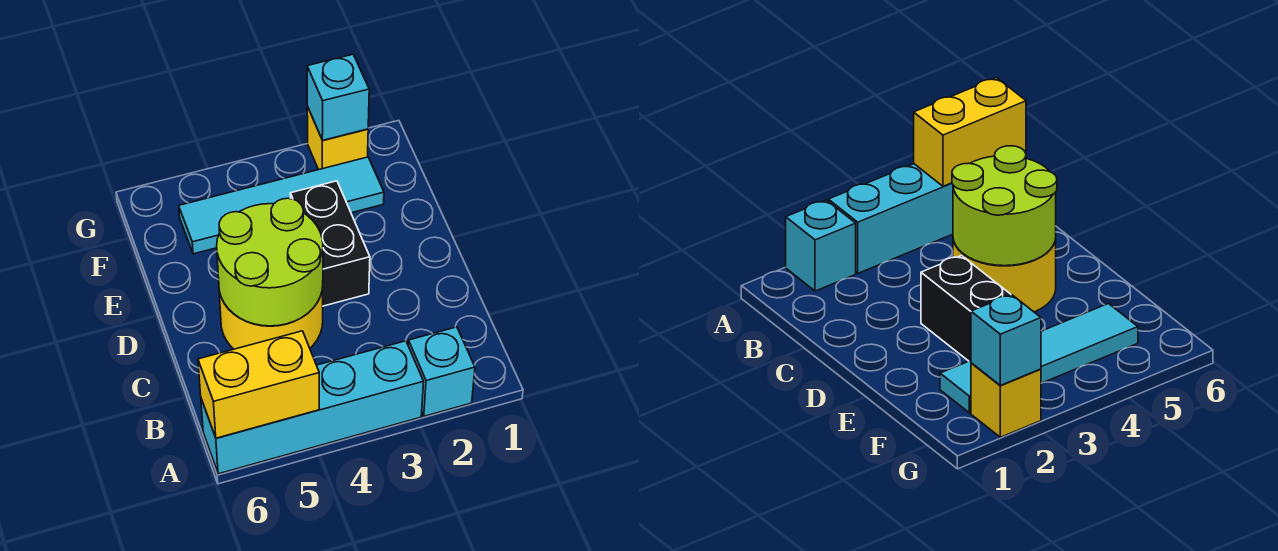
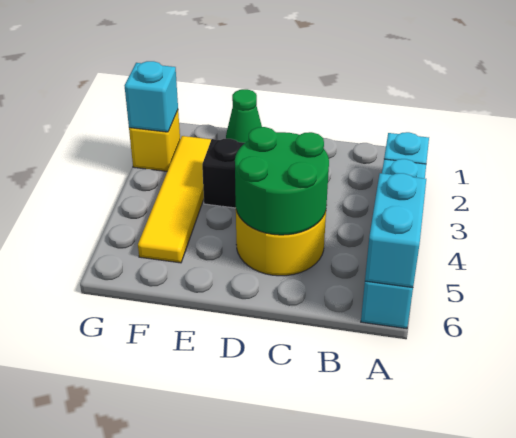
yellow 1x2 brick [198,331,319,438] -> cyan 1x2 brick [365,173,426,288]
lime 2x2 round brick [217,198,323,326] -> green 2x2 round brick [235,127,329,235]
none -> green 1x1 cone [226,89,262,143]
cyan 1x4 tile [179,157,384,254] -> yellow 1x4 tile [138,136,211,263]

